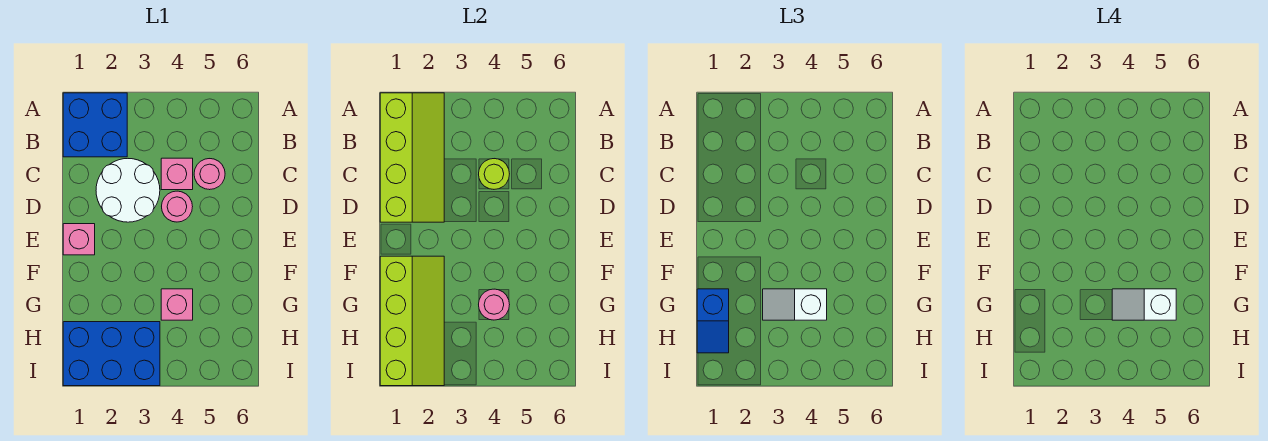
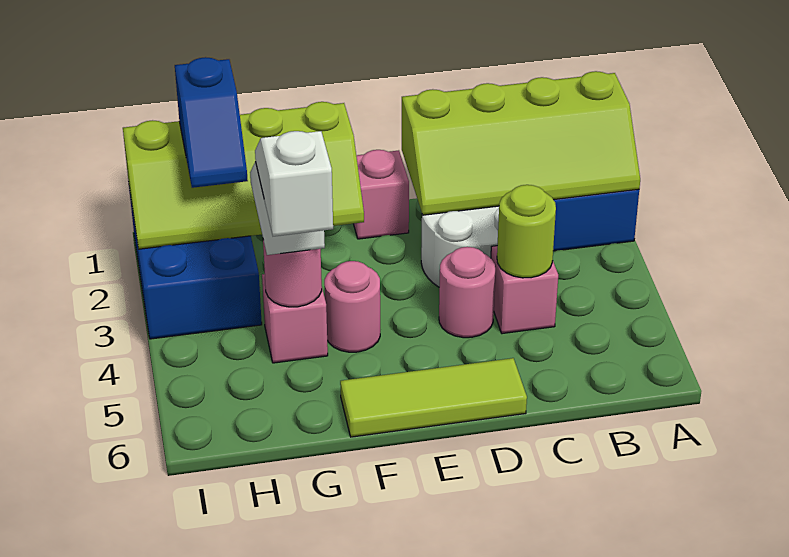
pink 1x1 round brick [194,159,225,190] -> pink 1x1 round brick moved to [324,261,380,352]
none -> lime 1x3 tile [340,358,527,437]
blue 1x2 slope [697,289,729,353] -> blue 1x2 slope turned to [175,57,248,188]

